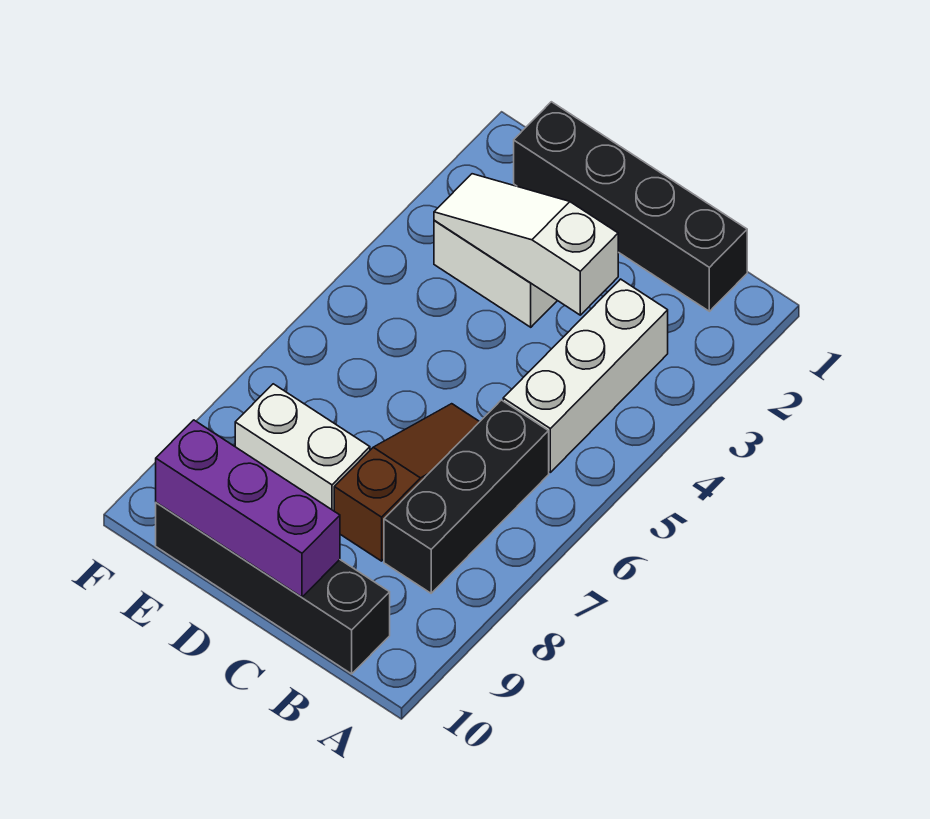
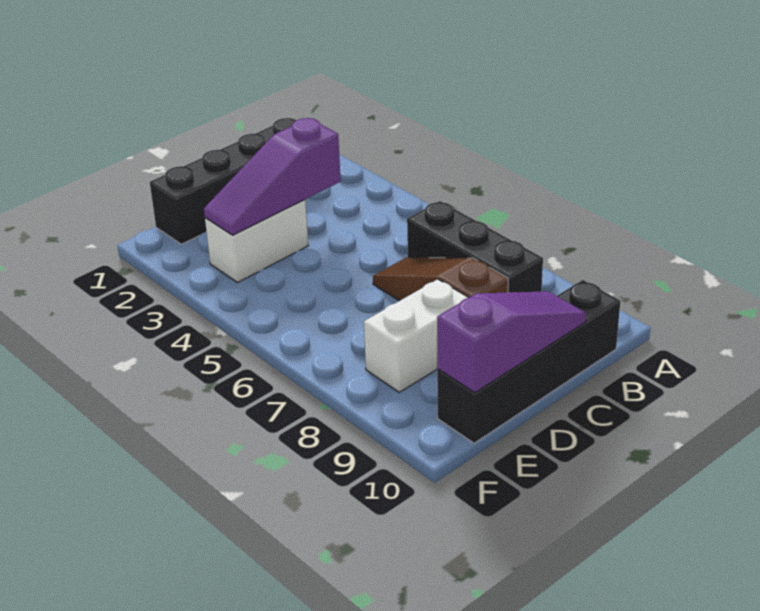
white 1x3 brick [503,279,668,472] -> none
white 1x3 slope [434,174,618,315] -> purple 1x3 slope [204,118,341,235]
purple 1x3 brick [156,420,340,597] -> purple 1x3 slope [437,291,586,393]

